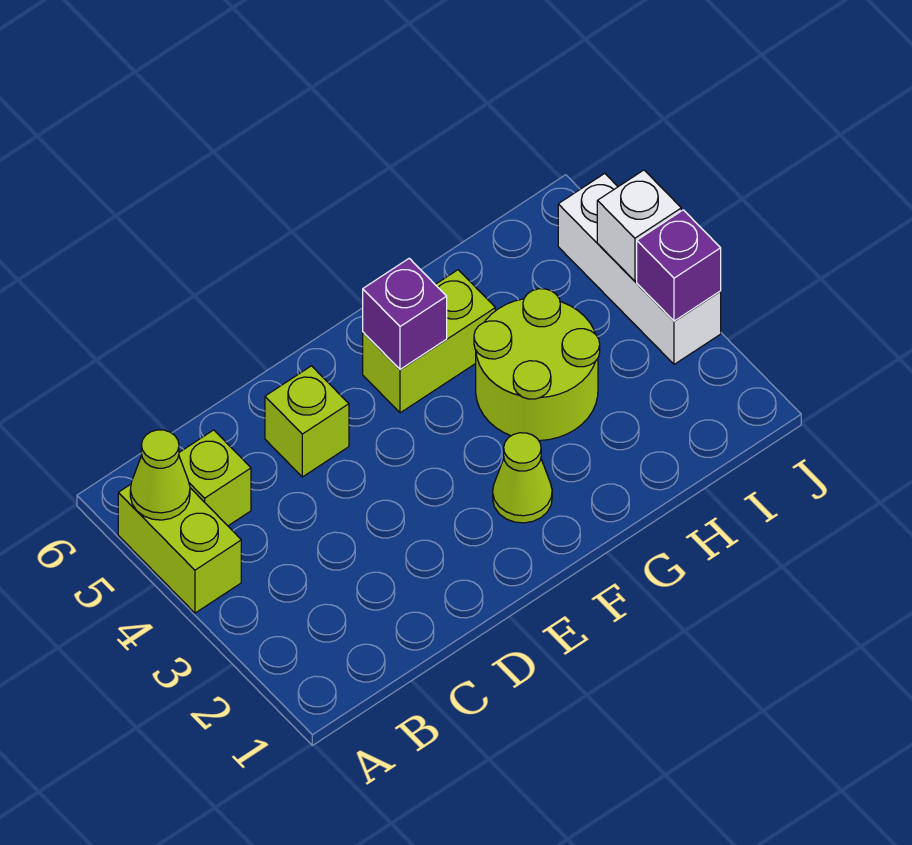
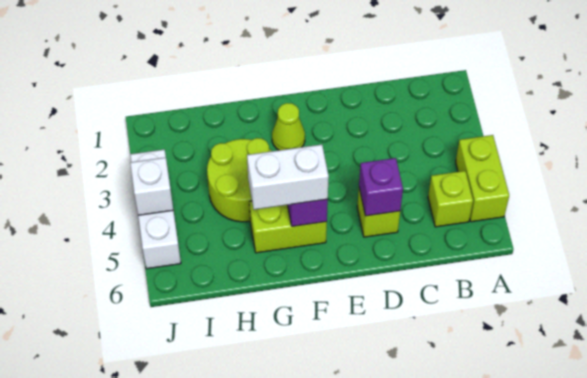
lime 1x1 cone [130,430,190,520] -> none
none -> white 1x2 brick [247,144,329,210]
purple 1x1 brick [637,210,721,321] -> purple 1x1 brick moved to [359,158,403,216]

